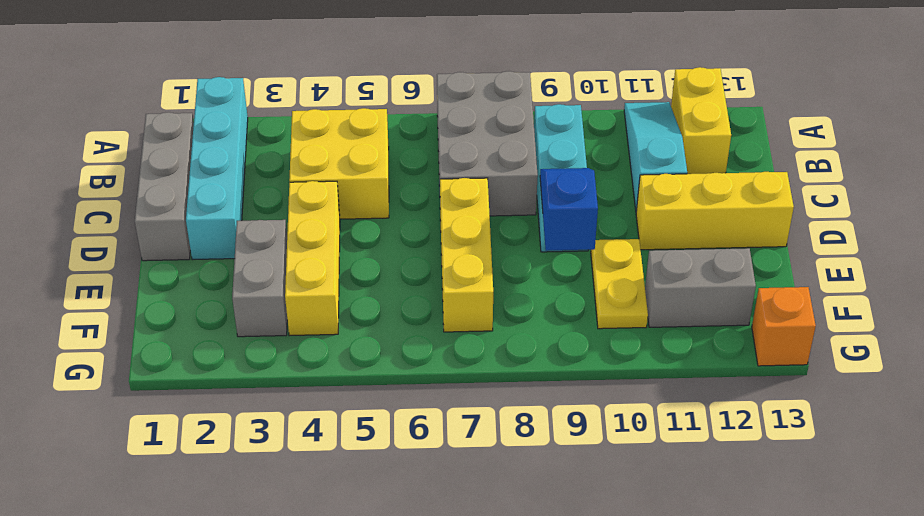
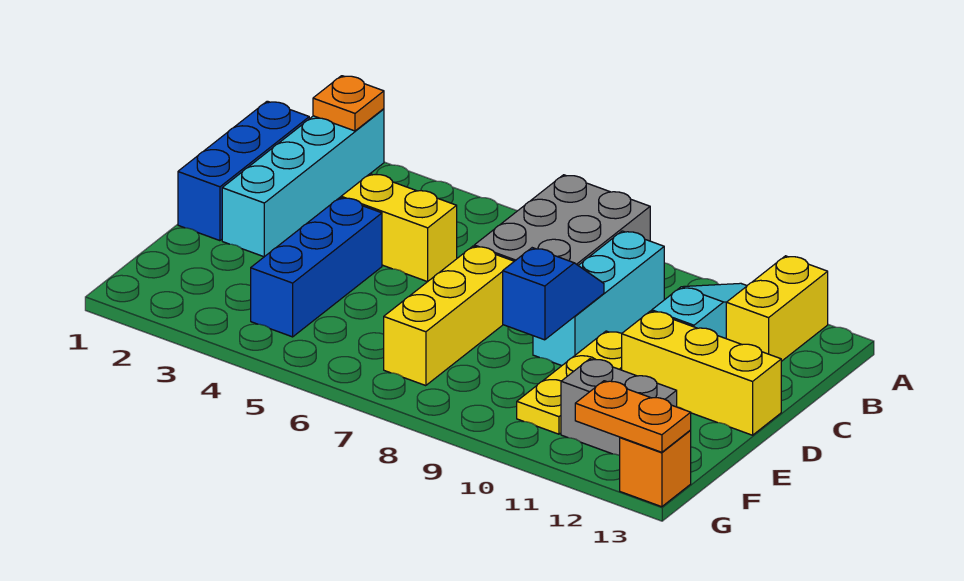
none -> orange 1x1 plate [313,76,384,131]
grey 1x3 brick [135,112,194,261] -> blue 1x3 brick [178,101,309,241]
yellow 2x2 brick [289,108,389,219] -> yellow 1x2 brick [341,174,457,282]
yellow 1x3 brick [285,181,340,336] -> blue 1x3 brick [251,198,382,337]
grey 1x2 brick [232,220,287,337] -> none
yellow 1x2 plate [591,239,648,329] -> yellow 1x3 plate [517,331,622,434]
none -> orange 1x2 plate [575,381,691,452]

